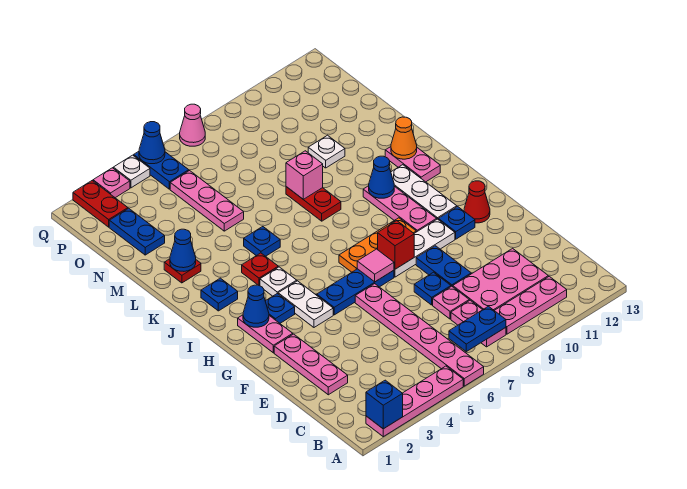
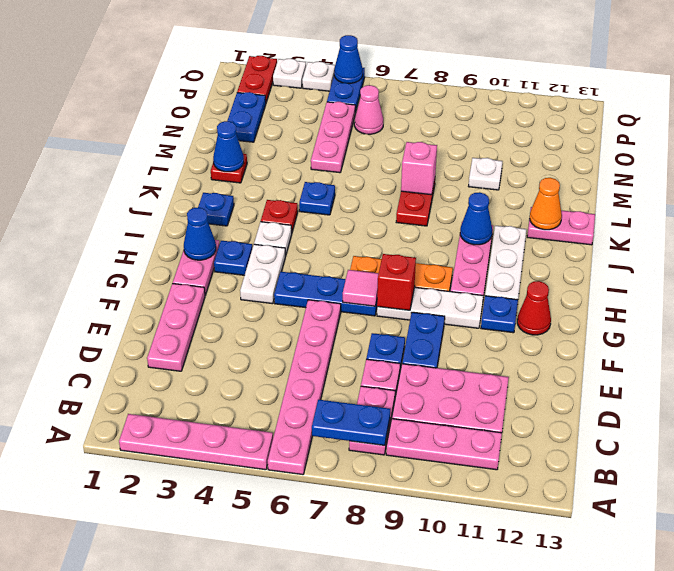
blue 1x1 brick [366,380,403,429] -> none
pink 1x2 plate [385,147,440,182] -> pink 1x2 plate turned to [527,207,595,245]
pink 1x1 plate [93,168,130,198] -> white 1x1 plate [273,59,306,88]
pink 1x1 cone [180,104,205,146] -> pink 1x1 cone moved to [354,85,383,134]

